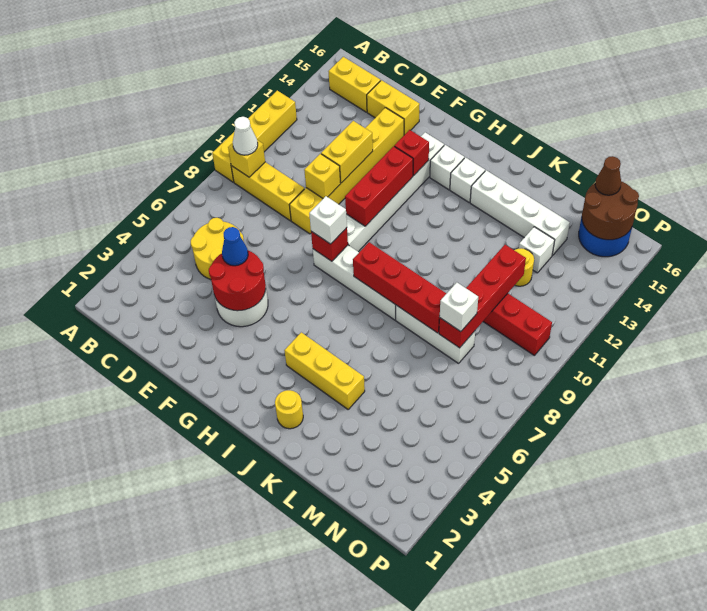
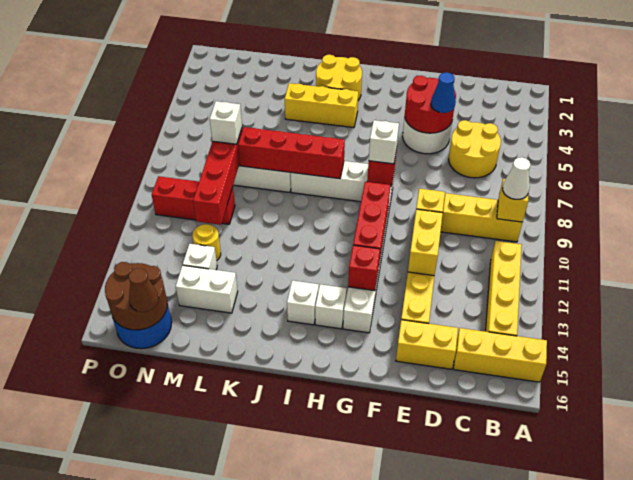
yellow 1x4 brick [212,91,297,182] -> yellow 1x4 brick moved to [486,241,522,336]
yellow 1x2 brick [328,57,381,112] -> yellow 1x3 brick [453,328,547,382]
yellow 1x1 round brick [275,390,303,429] -> yellow 2x2 round brick [316,55,362,100]
white 1x4 brick [470,170,570,255] -> white 1x2 brick [176,265,238,313]

